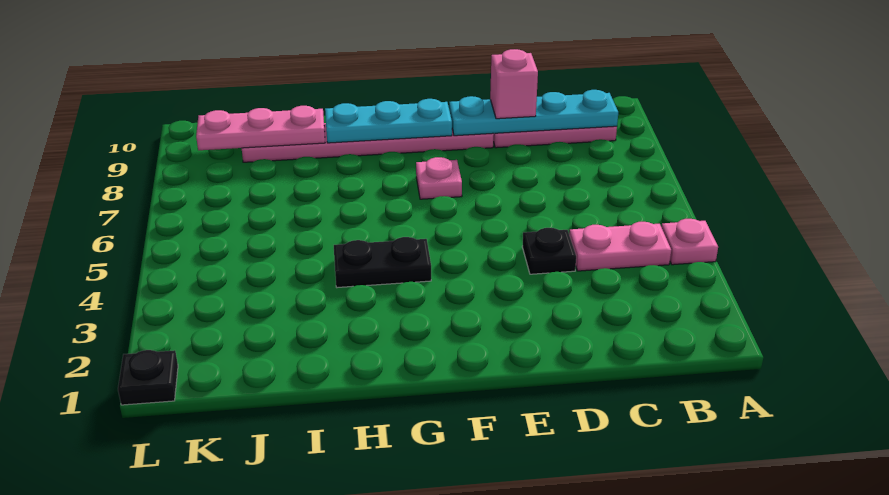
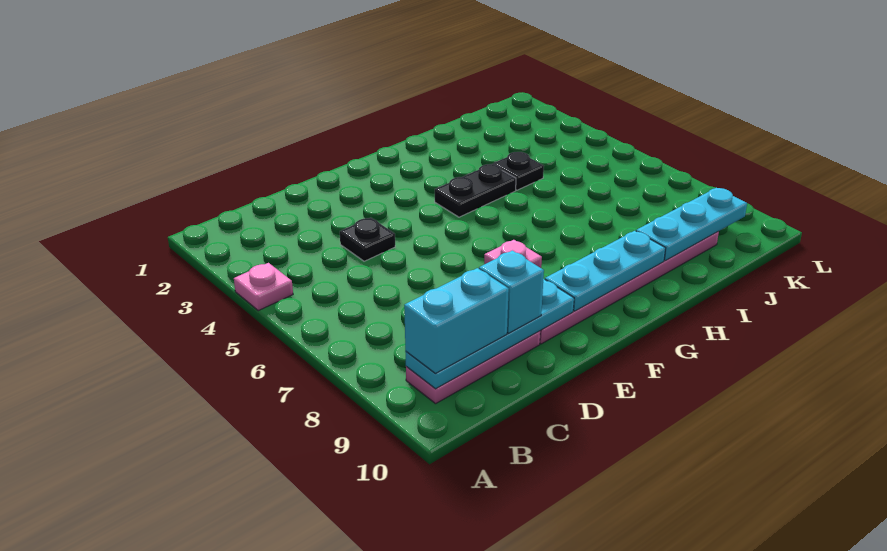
pink 1x2 plate [569,222,671,271] -> none
none -> cyan 1x2 brick [404,268,509,373]
pink 1x1 brick [490,49,538,119] -> cyan 1x1 brick [479,251,544,333]
pink 1x3 plate [196,106,325,150] -> cyan 1x3 plate [636,188,747,261]
black 1x1 plate [118,350,178,405] -> black 1x1 plate moved to [493,152,544,190]

